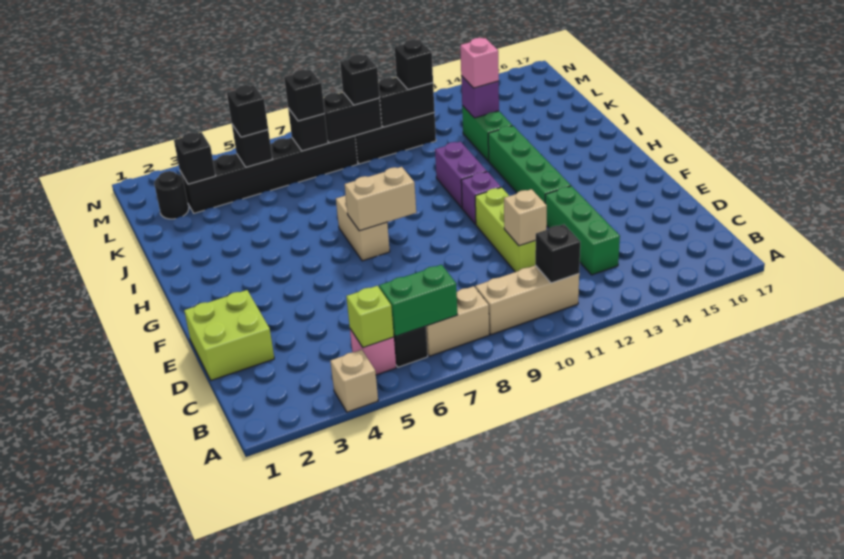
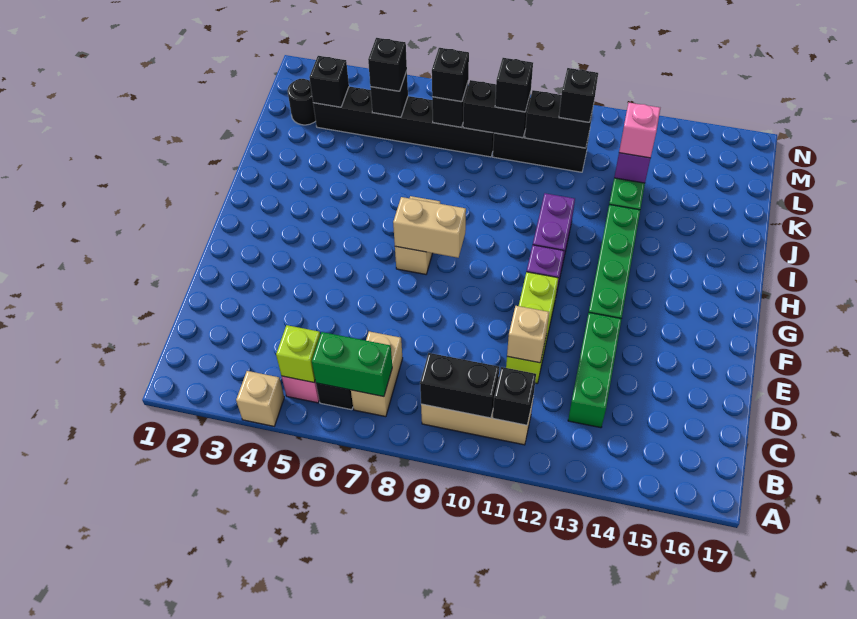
tan 1x2 brick [426,286,489,356] -> tan 1x2 brick turned to [351,331,403,417]
none -> black 1x2 brick [420,353,499,418]
lime 2x2 brick [184,290,274,380] -> none

